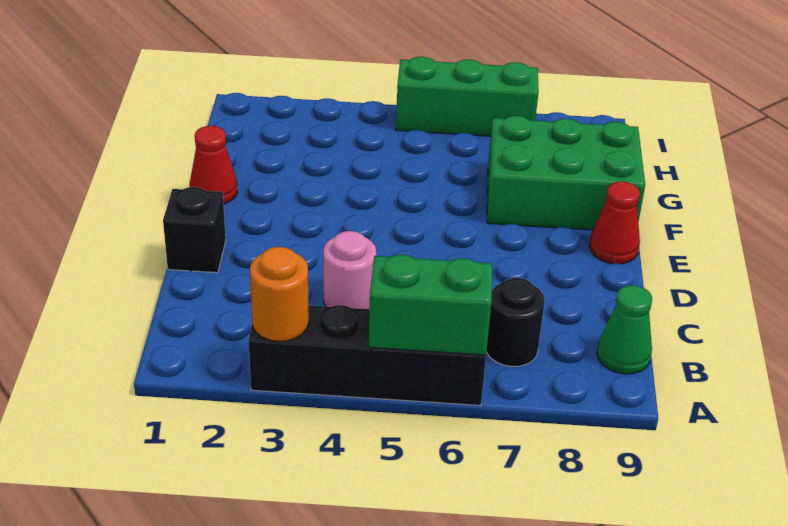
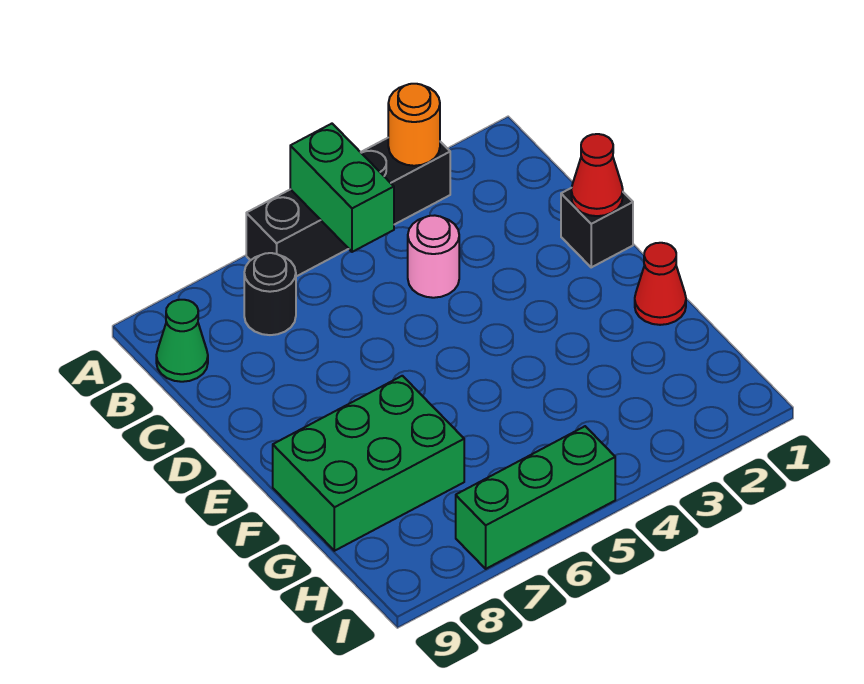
green 1x2 brick [369,255,492,355] -> green 1x2 brick turned to [290,124,394,252]
red 1x1 cone [589,181,640,264] -> red 1x1 cone moved to [571,134,623,216]

